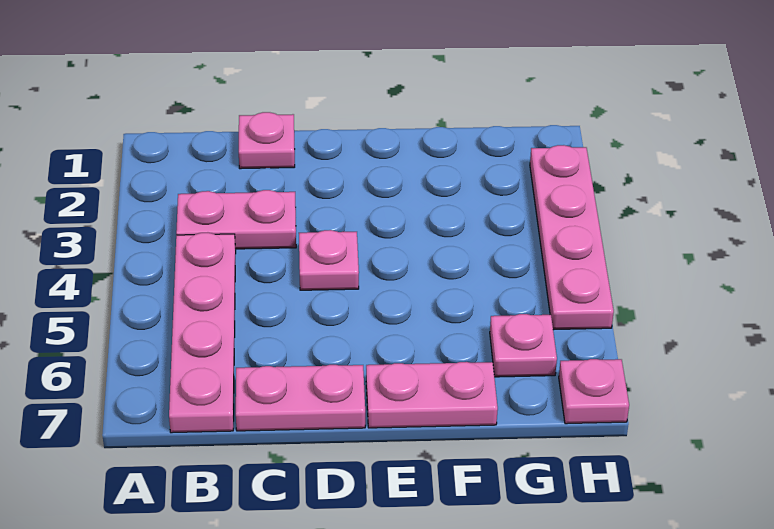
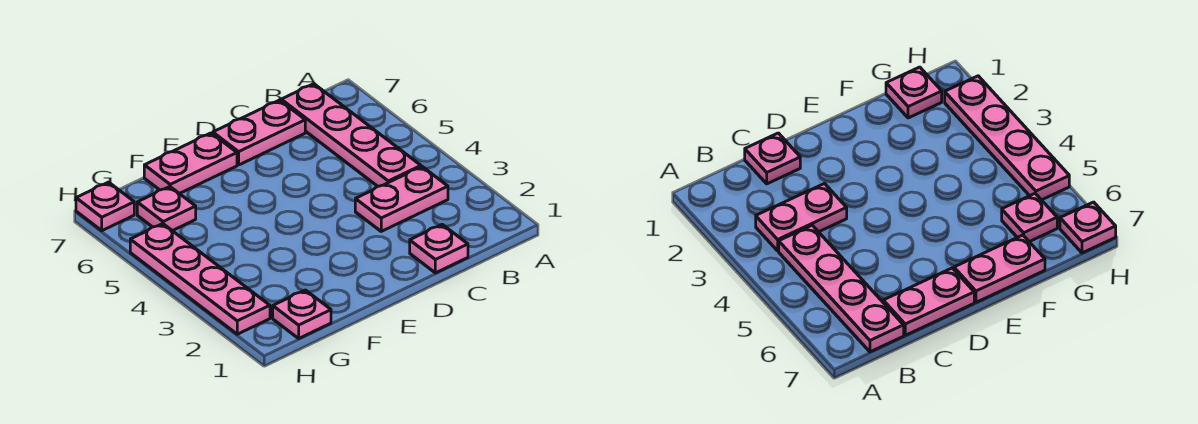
pink 1x1 plate [299,230,359,290] -> pink 1x1 plate moved to [273,290,331,338]

